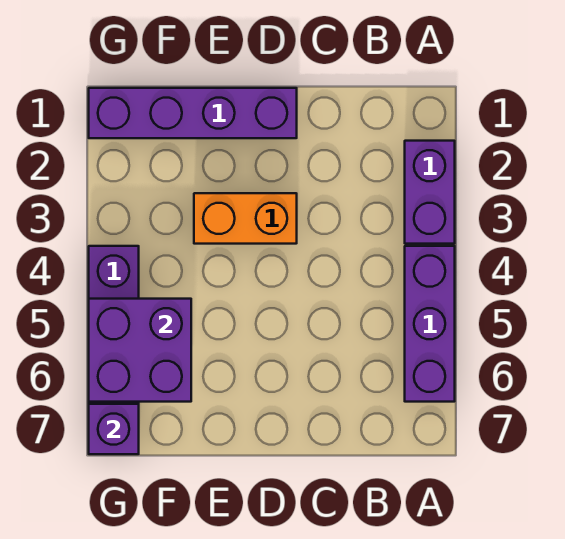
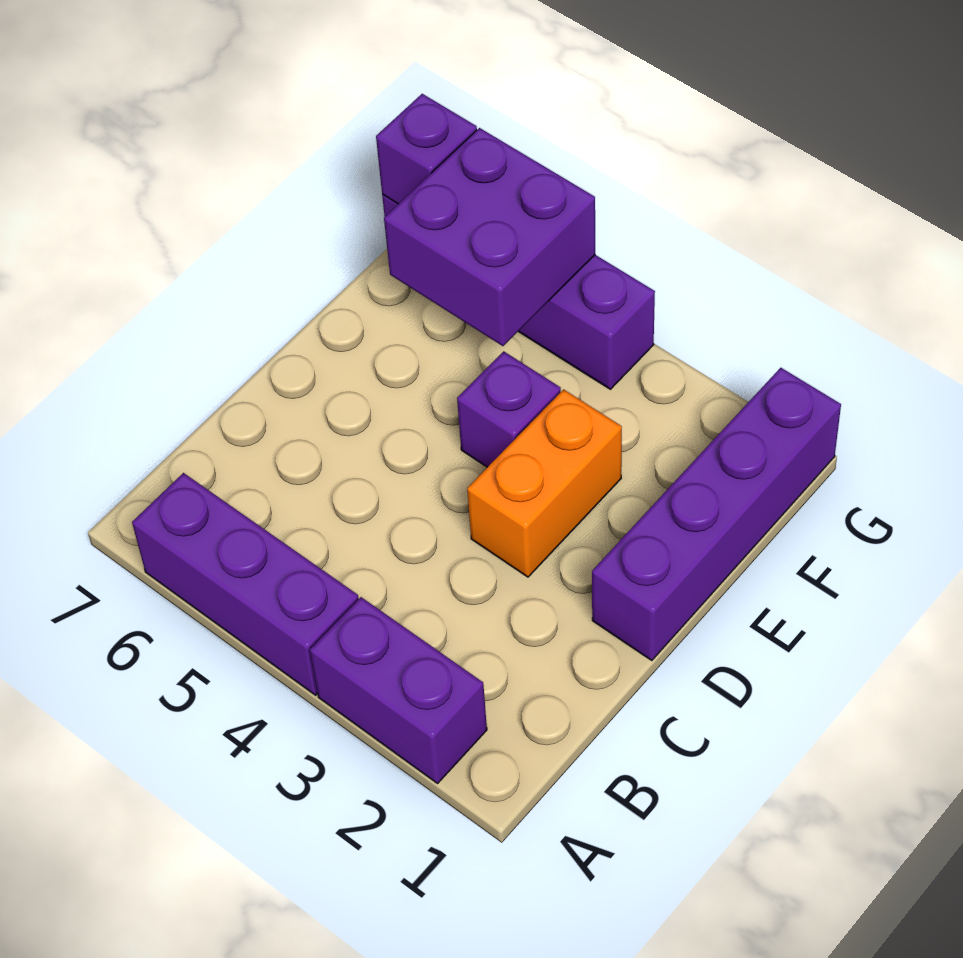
none -> purple 1x1 brick [457,351,561,467]

